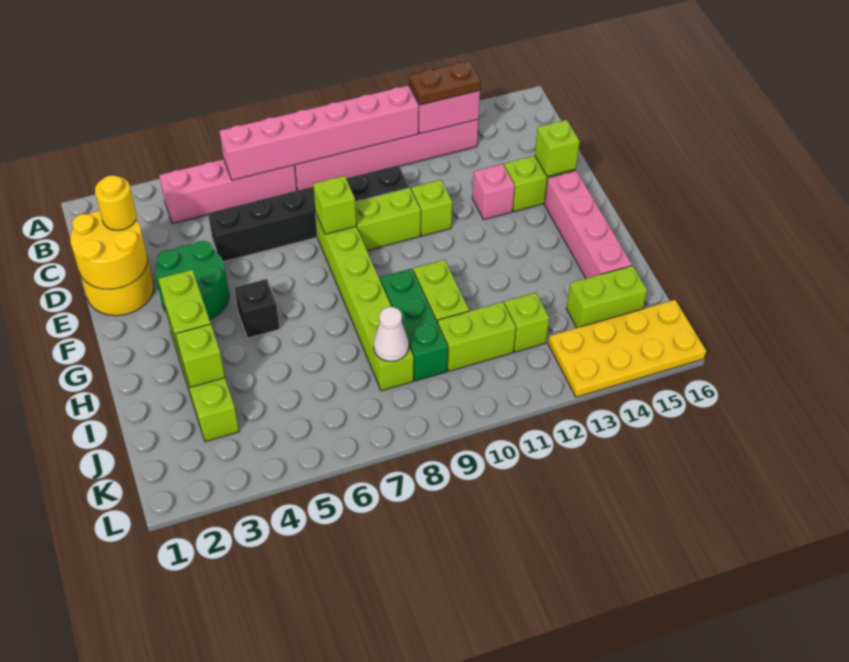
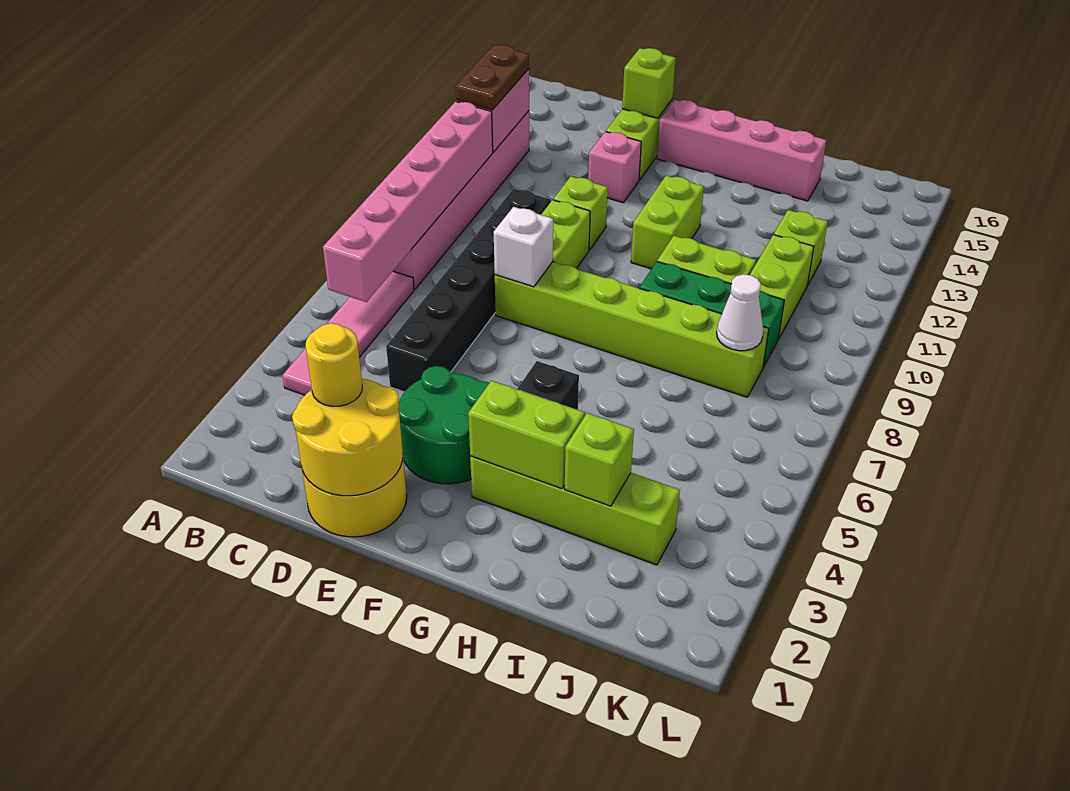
pink 1x4 brick [159,159,297,224] -> pink 1x4 tile [283,271,414,395]
lime 1x1 brick [313,176,356,234] -> white 1x1 brick [494,207,553,287]
lime 1x2 brick [566,266,647,328] -> lime 1x2 brick moved to [631,176,704,269]
yellow 2x4 plate [548,300,706,397] -> none

